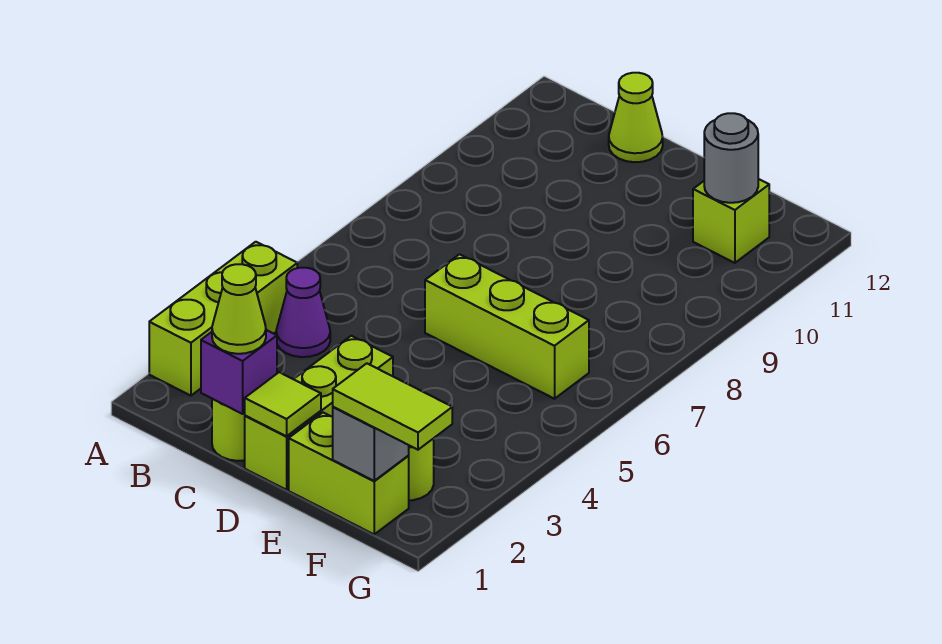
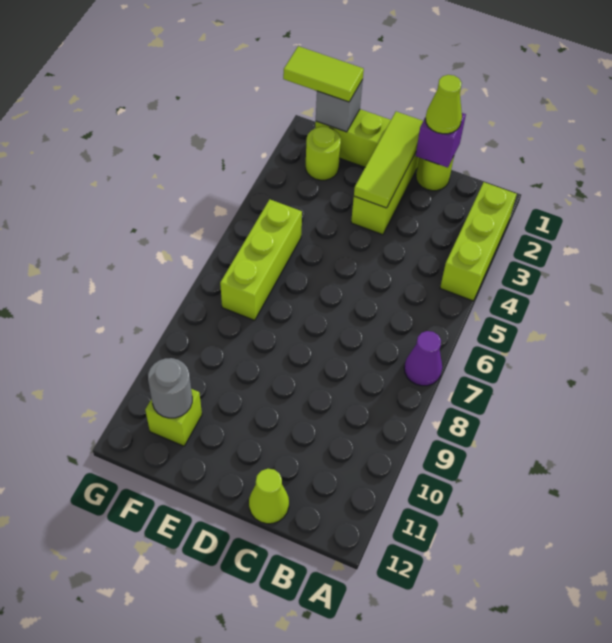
purple 1x1 cone [276,268,330,357] -> purple 1x1 cone moved to [404,331,442,386]
lime 1x1 tile [245,372,321,436] -> lime 1x3 tile [354,112,423,208]
lime 1x3 brick [425,254,589,399] -> lime 1x3 brick turned to [220,199,302,320]

